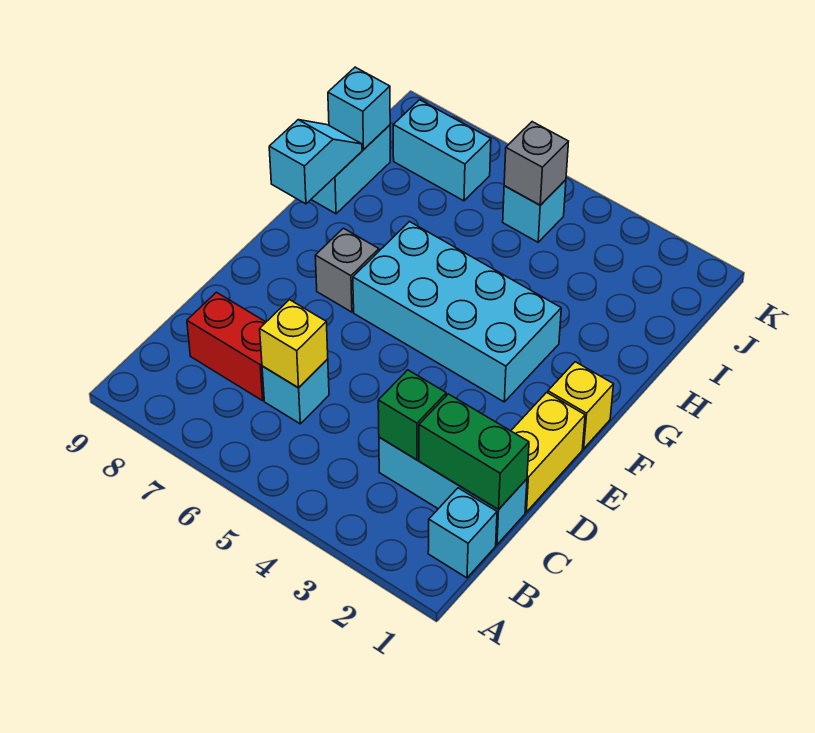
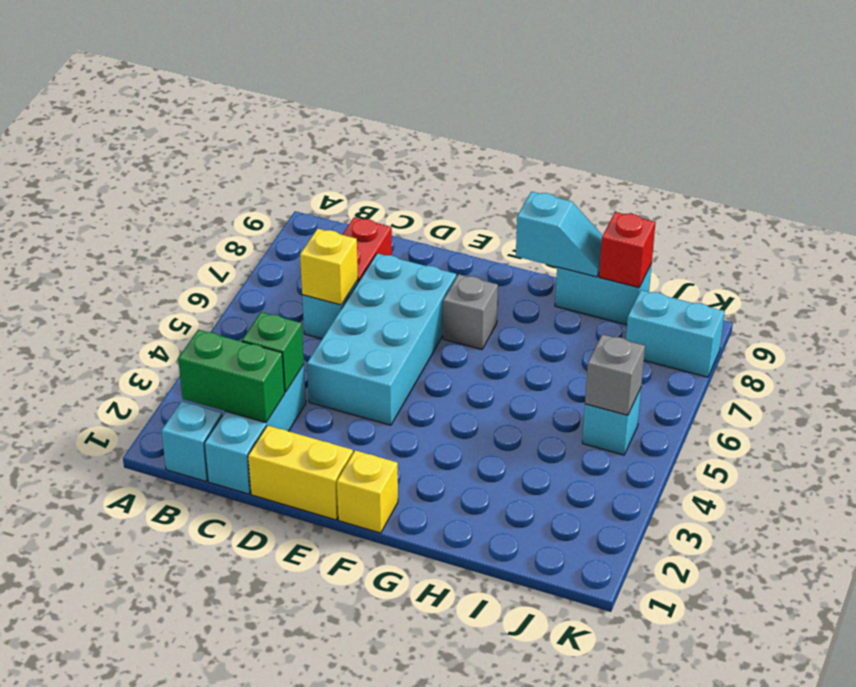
green 1x2 brick [419,394,529,510] -> green 1x2 brick turned to [178,330,285,423]
cyan 2x4 brick [353,222,561,402] -> cyan 2x4 brick moved to [307,253,456,425]
cyan 1x1 brick [328,67,390,150] -> red 1x1 brick [599,212,656,287]
cyan 1x2 brick [393,100,491,201] -> cyan 1x2 brick turned to [626,290,725,377]

